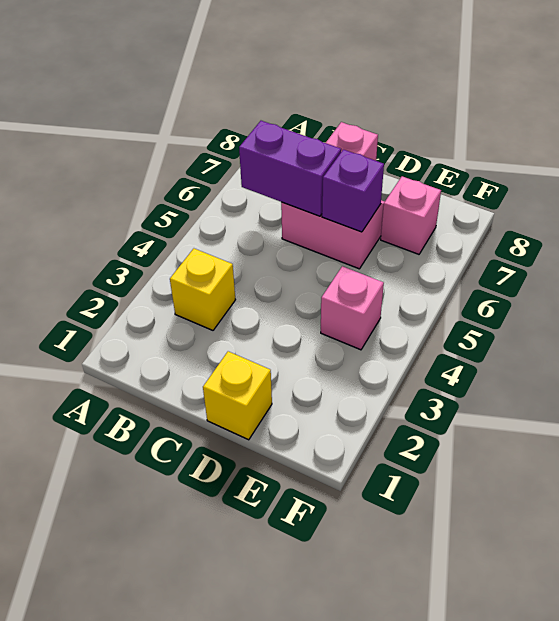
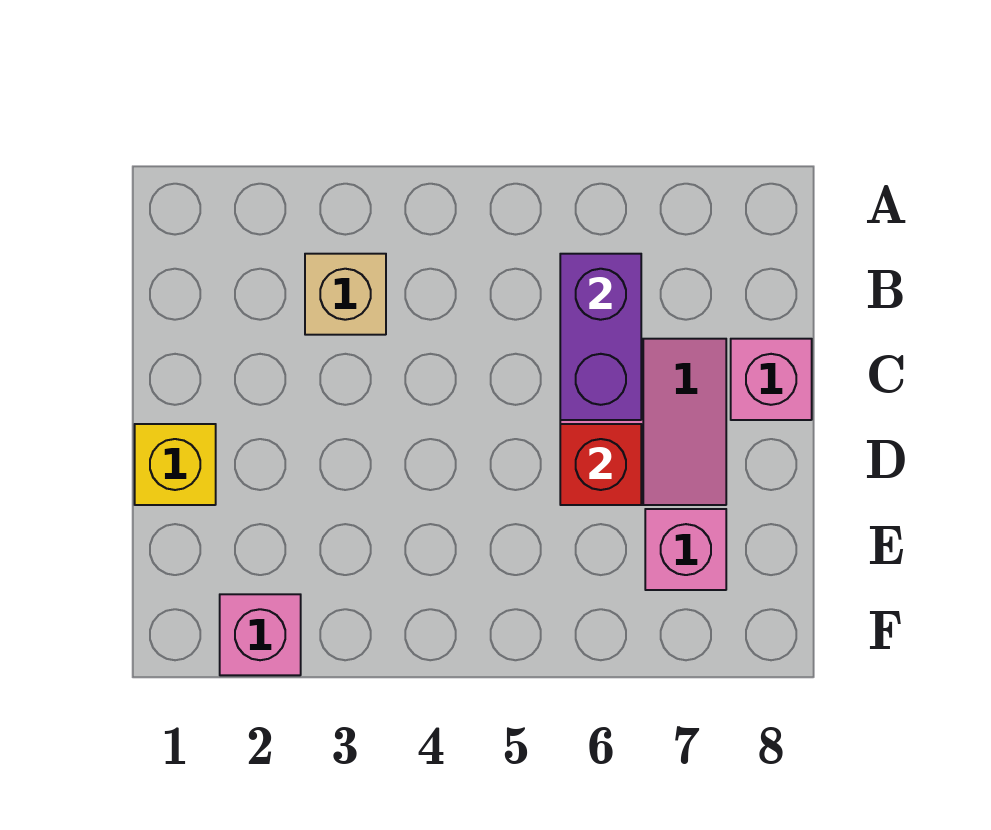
yellow 1x1 brick [170,249,235,330] -> tan 1x1 brick [305,254,386,335]
purple 1x1 brick [322,149,384,232] -> red 1x1 brick [560,424,641,505]
pink 1x1 brick [321,266,384,350] -> pink 1x1 brick moved to [220,594,301,675]

